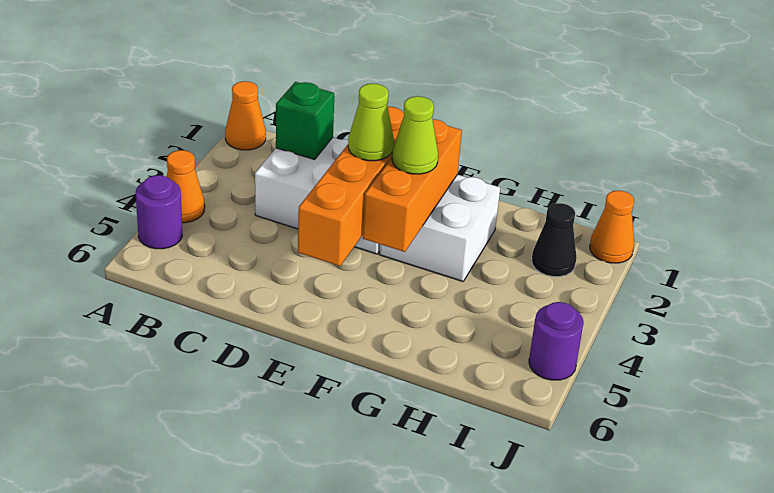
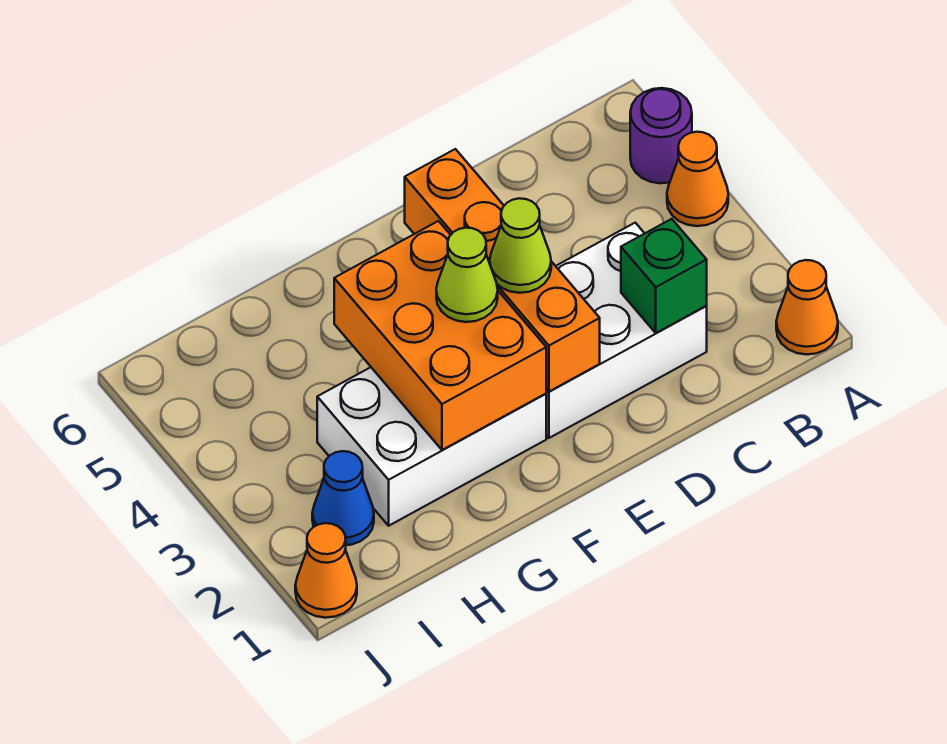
white 2x2 brick [379,175,500,281] -> white 2x3 brick [317,367,546,526]
orange 1x3 brick [363,119,462,252] -> orange 2x3 brick [334,221,546,450]
black 1x1 cone [532,203,577,277] -> blue 1x1 cone [312,451,374,545]
purple 1x1 round brick [529,302,584,380] -> none

